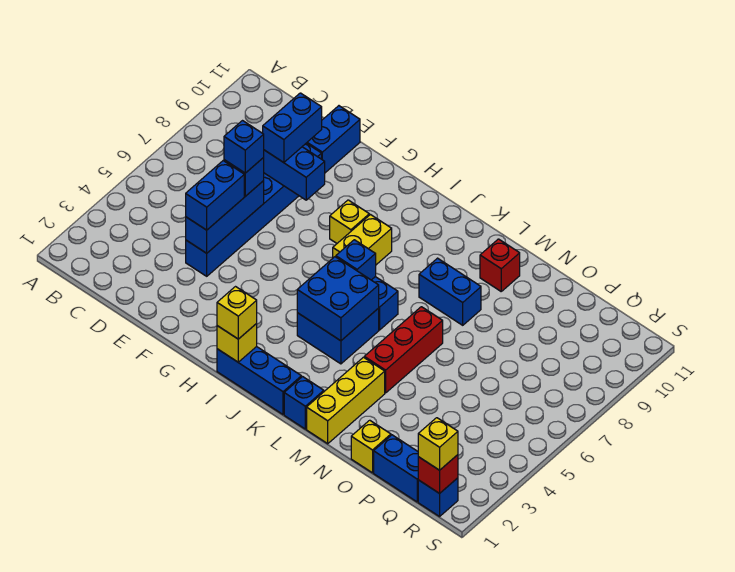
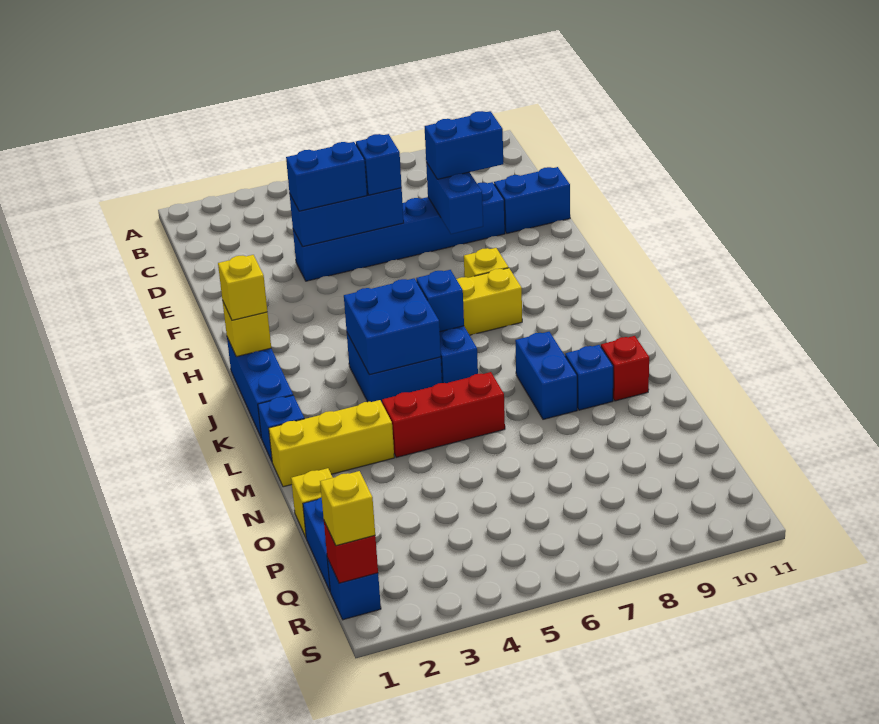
blue 1x1 brick [224,121,264,173] -> blue 1x1 brick moved to [565,345,613,410]

